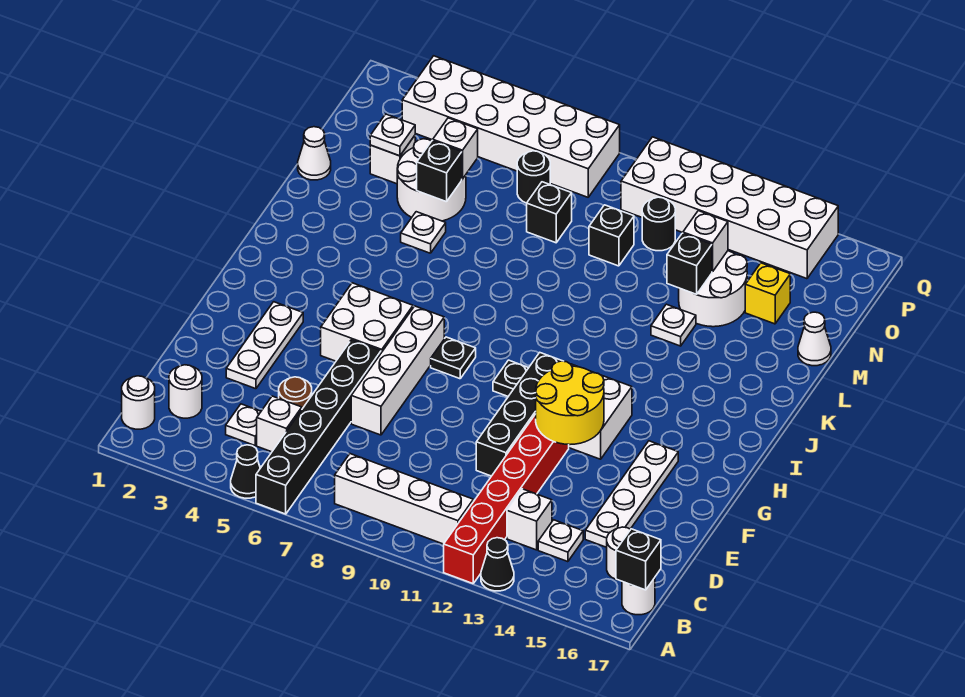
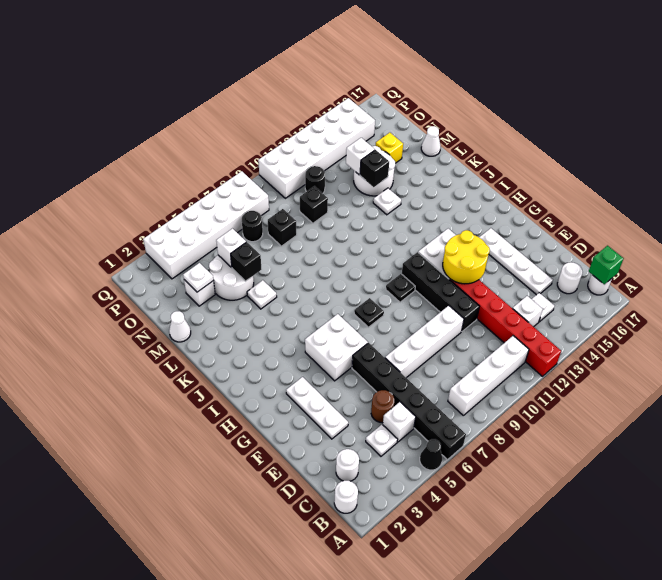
black 1x1 cone [481,538,514,591] -> none
black 1x1 brick [616,529,661,590] -> green 1x1 brick [589,246,624,284]
white 1x4 brick [351,306,444,435] -> white 1x4 brick turned to [385,306,464,378]

